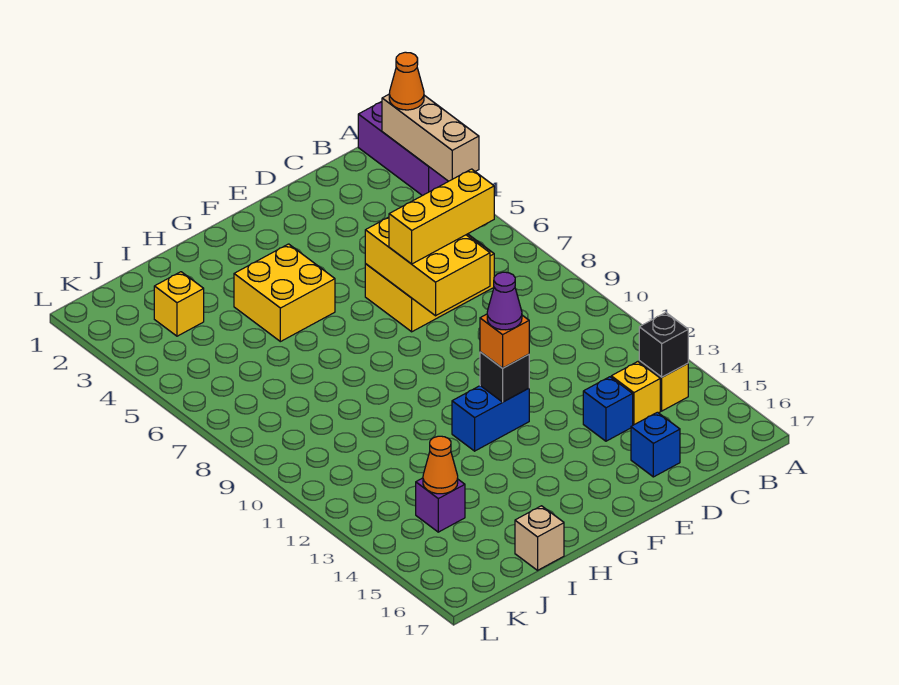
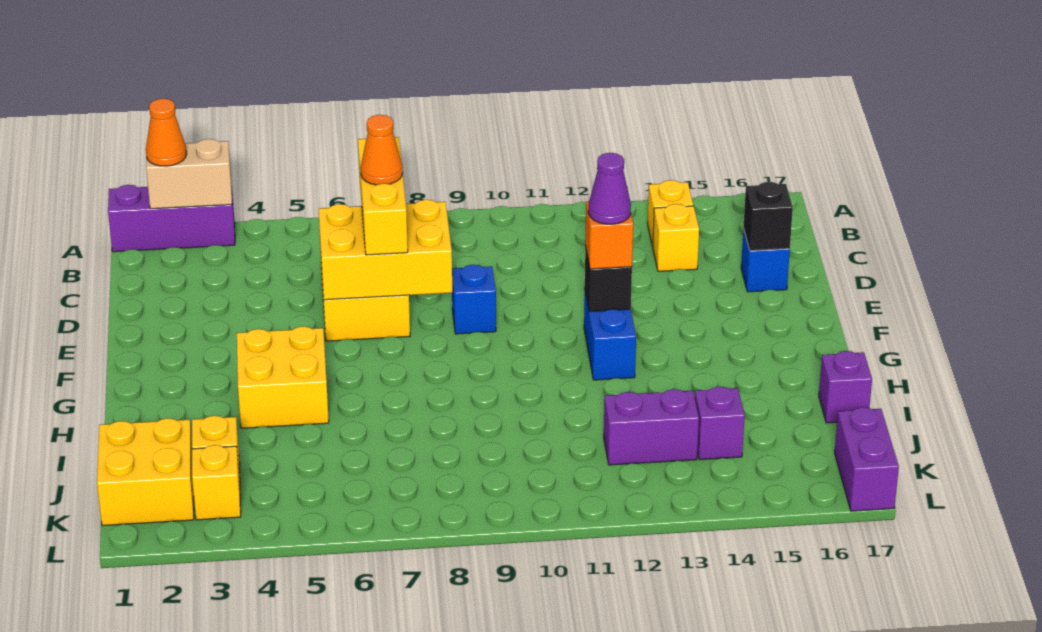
tan 1x3 brick [382,95,479,181] -> tan 1x2 brick [146,139,232,209]
black 1x1 brick [639,313,688,377] -> black 1x1 brick moved to [743,182,793,251]
blue 1x1 brick [583,377,633,441] -> blue 1x1 brick moved to [452,265,496,334]
tan 1x1 brick [515,506,564,570] -> purple 1x1 brick [819,351,872,423]
none -> yellow 2x2 brick [97,418,194,526]
none -> purple 1x2 brick [604,389,699,465]
orange 1x1 cone [423,436,458,494] -> orange 1x1 cone moved to [361,115,403,185]
none -> yellow 1x1 brick [192,445,241,520]
none -> purple 1x2 brick [835,407,899,511]

